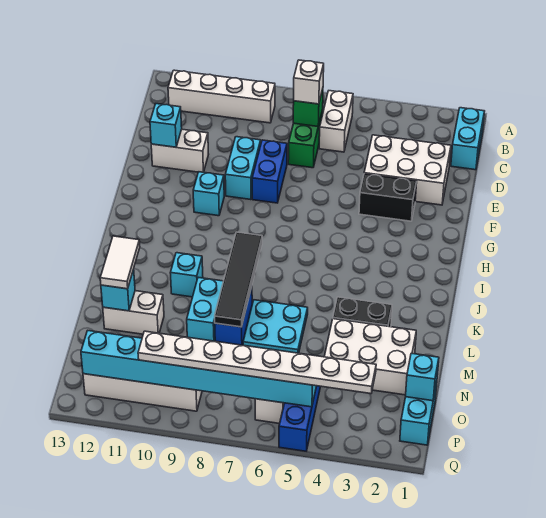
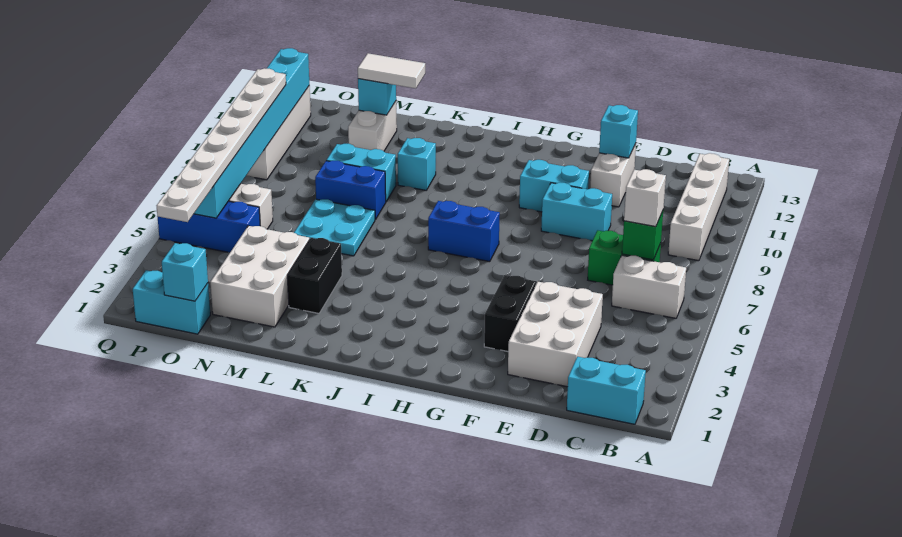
blue 1x2 brick [252,140,287,203] -> blue 1x2 brick moved to [428,201,500,262]
cyan 1x1 brick [193,172,224,216] -> cyan 1x2 brick [519,160,589,212]
black 1x4 tile [215,232,262,327] -> none

